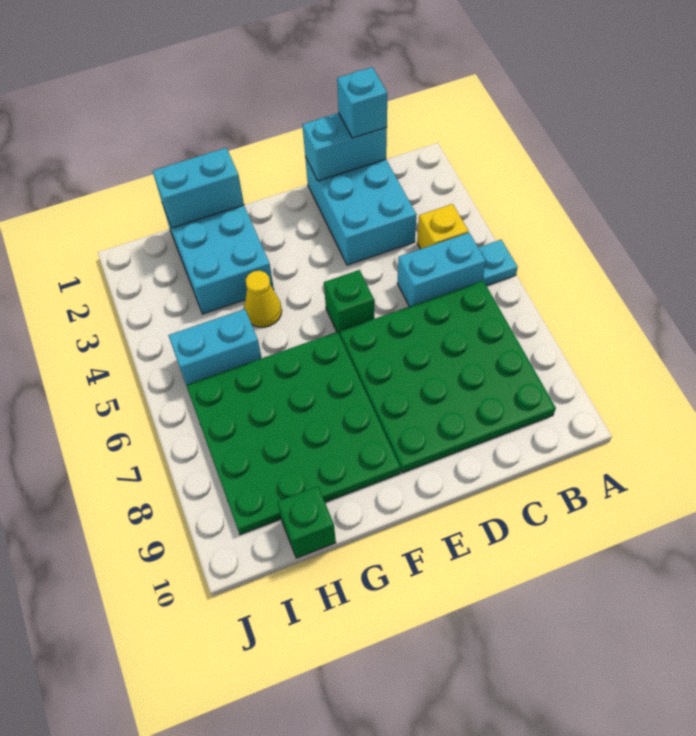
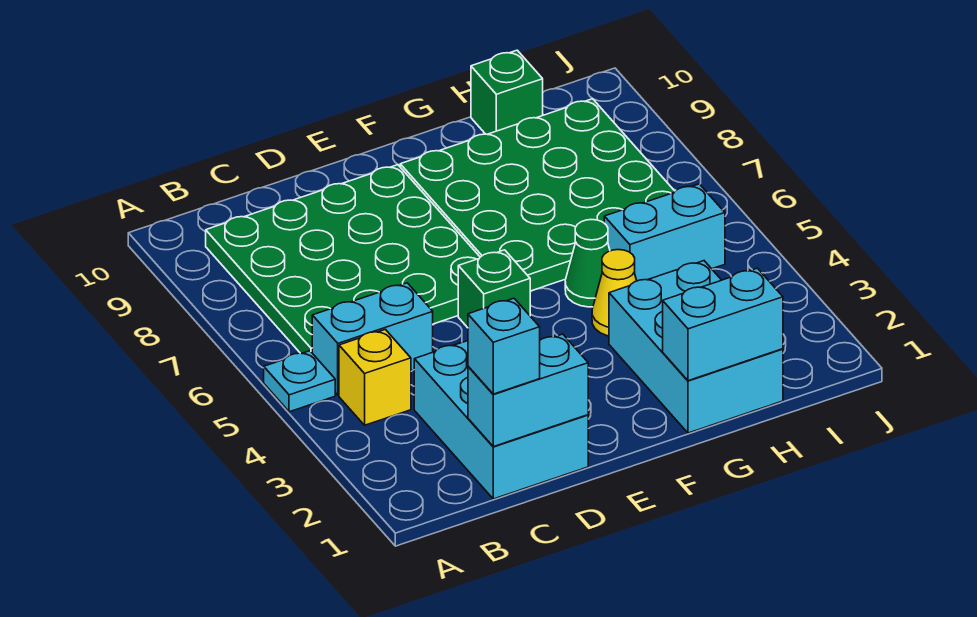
none -> green 1x1 cone [565,220,610,307]

